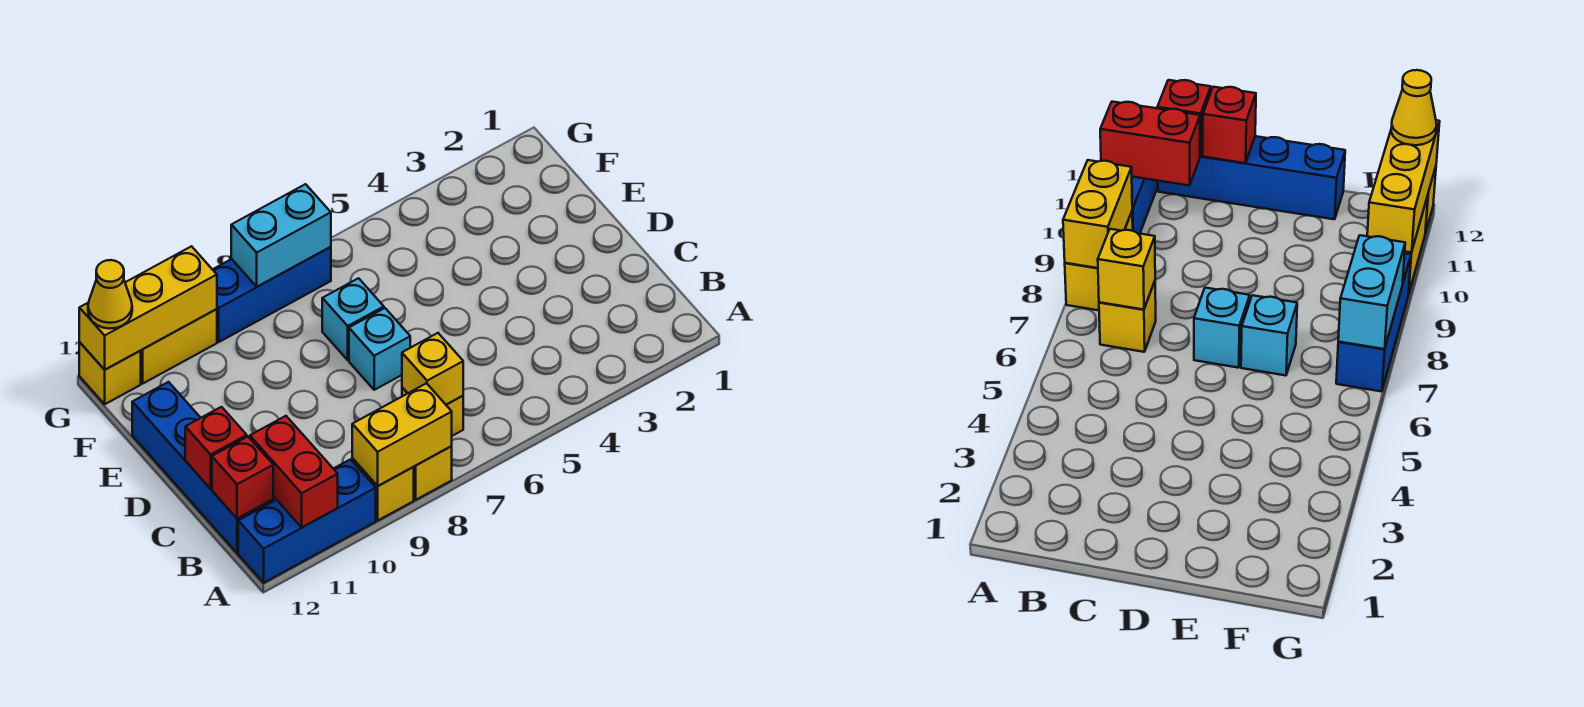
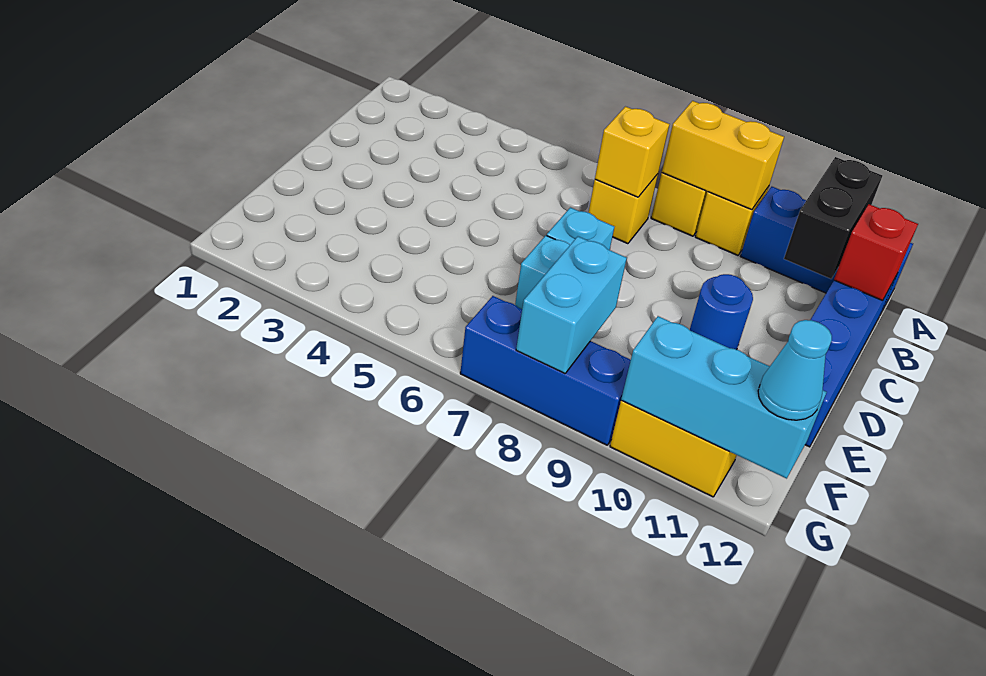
red 1x2 brick [250,416,338,527] -> black 1x2 brick [784,157,882,279]
red 1x1 brick [185,407,247,489] -> none
none -> blue 1x1 round brick [690,274,753,350]
cyan 1x2 brick [231,184,331,287] -> cyan 1x2 brick turned to [516,236,627,373]
yellow 1x3 brick [79,246,217,370] -> cyan 1x3 brick [621,316,827,479]
yellow 1x1 brick [79,342,141,404] -> none
yellow 1x1 cone [88,260,132,329] -> cyan 1x1 cone [758,320,832,420]

